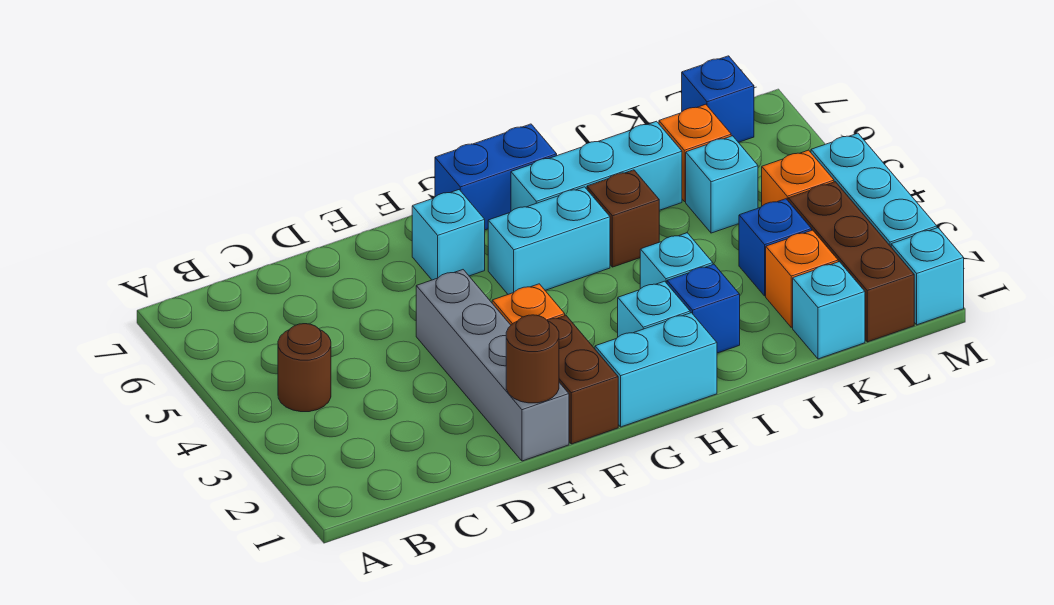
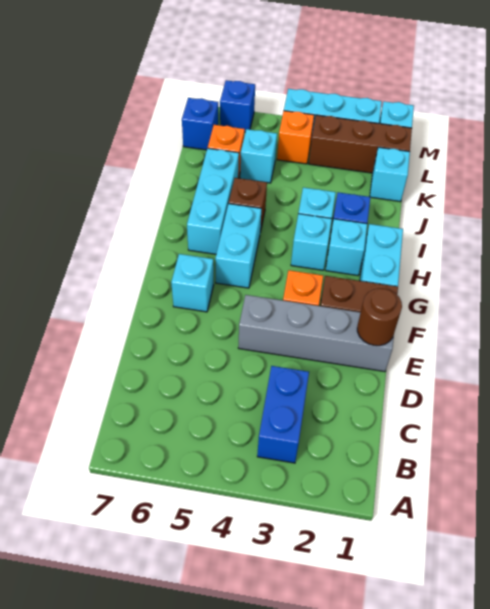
brown 1x1 round brick [278,324,331,412] -> none
blue 1x2 brick [435,124,557,230] -> blue 1x2 brick moved to [257,366,309,463]
none -> cyan 1x1 brick [291,214,332,270]
orange 1x1 brick [766,230,838,327] -> none
blue 1x1 brick [739,199,812,296] -> blue 1x1 brick moved to [220,80,255,132]

